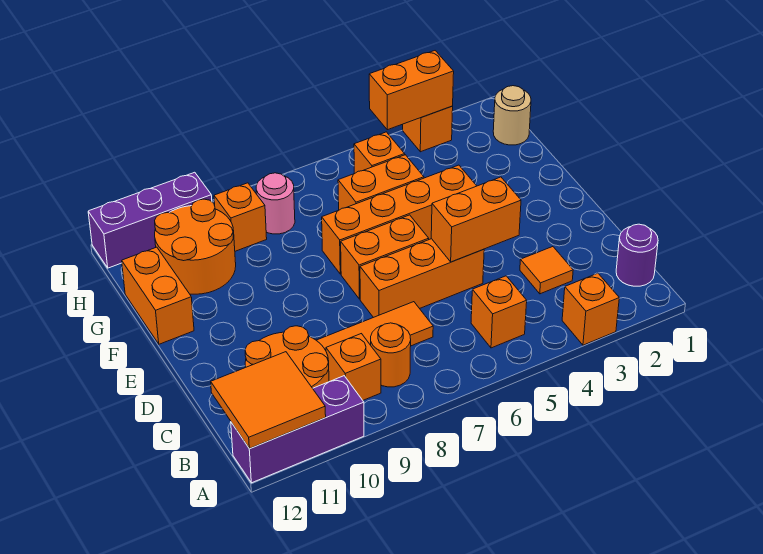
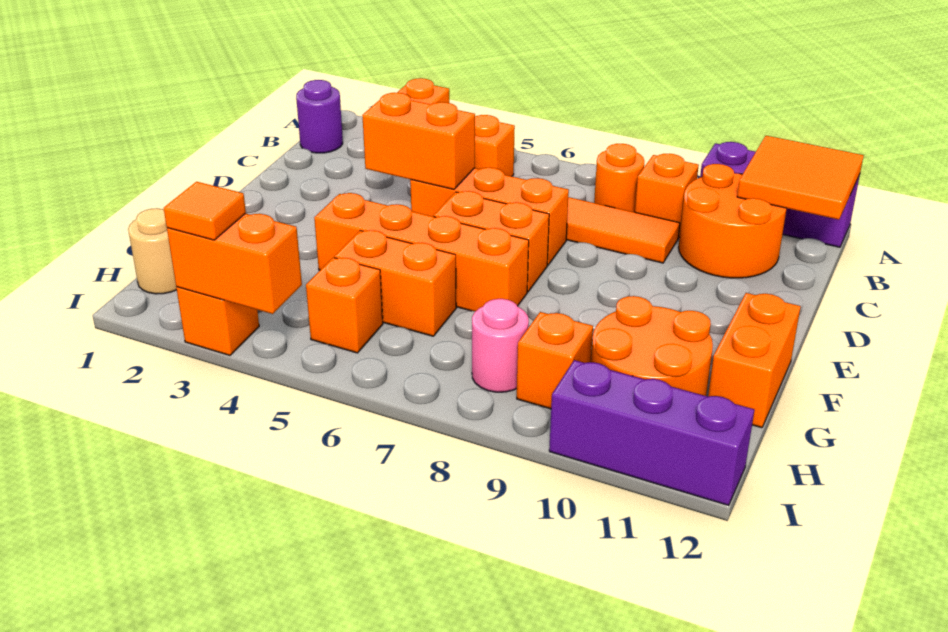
orange 1x1 tile [520,247,573,294] -> orange 1x1 tile moved to [164,182,246,240]

